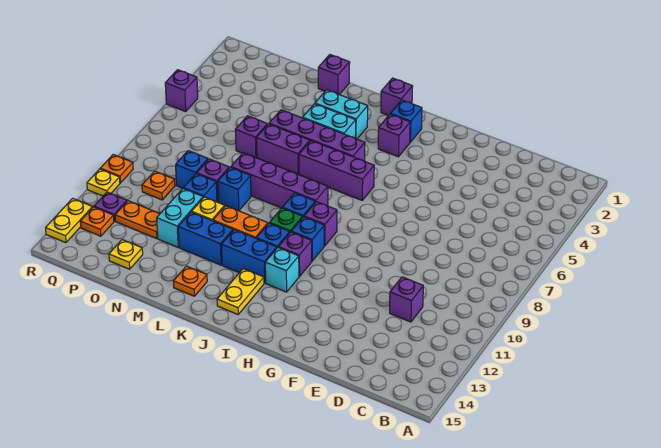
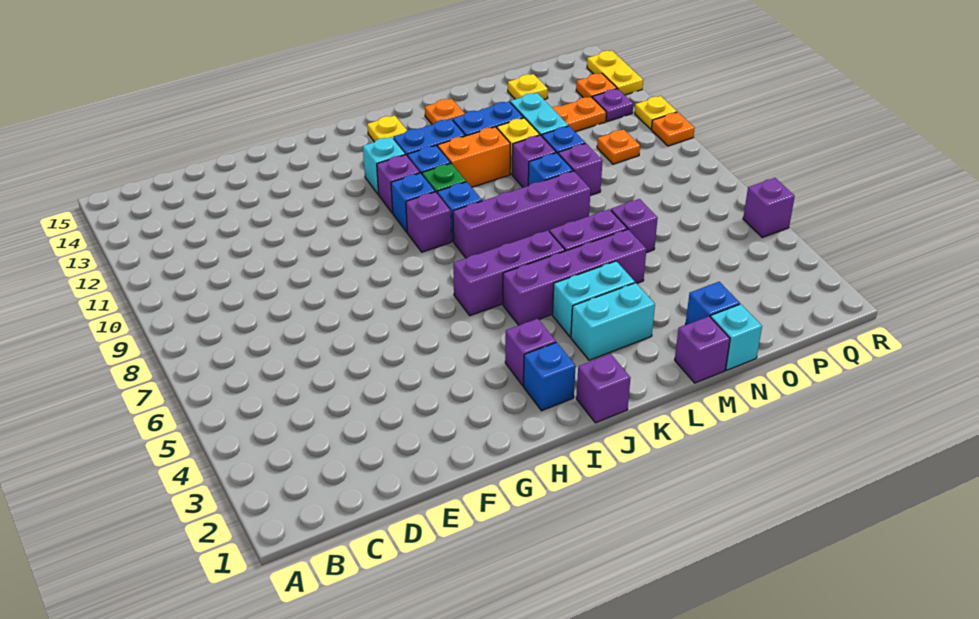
purple 1x1 brick [390,277,423,322] -> purple 1x1 brick moved to [512,135,556,188]
none -> cyan 1x1 brick [711,304,762,370]
blue 1x1 brick [176,151,208,188] -> blue 1x1 brick moved to [685,282,740,325]

